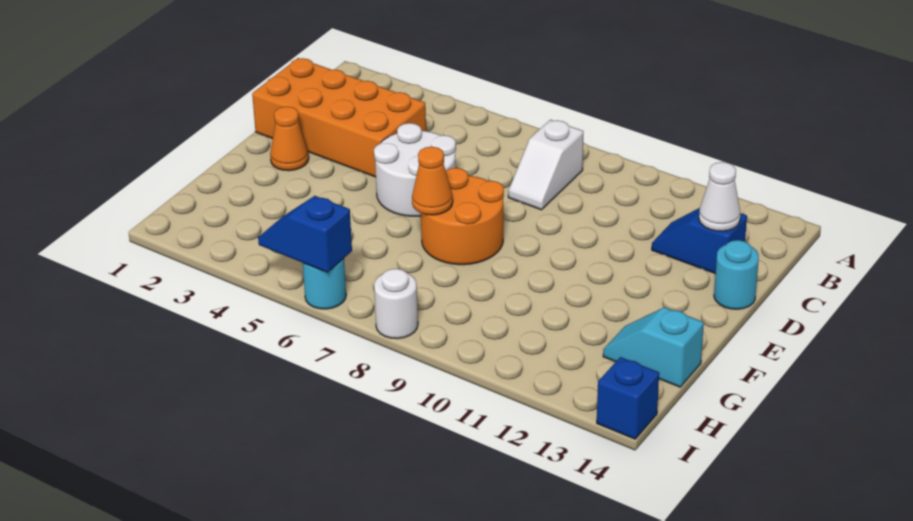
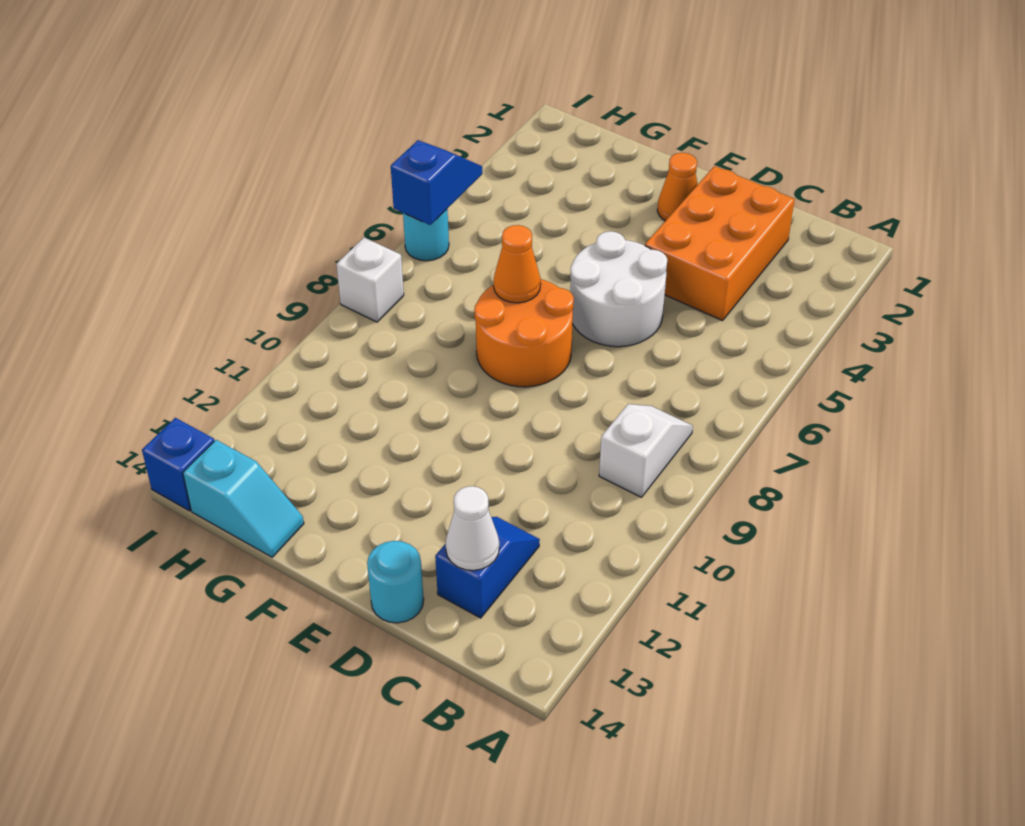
white 1x2 slope [508,120,584,210] -> white 1x2 slope turned to [599,404,693,497]
orange 2x4 brick [252,58,426,177] -> orange 2x3 brick [645,166,795,321]
cyan 1x2 slope [603,307,704,387] -> cyan 1x2 slope turned to [183,440,304,557]
white 1x1 round brick [374,269,418,339] -> white 1x1 brick [336,237,404,322]

